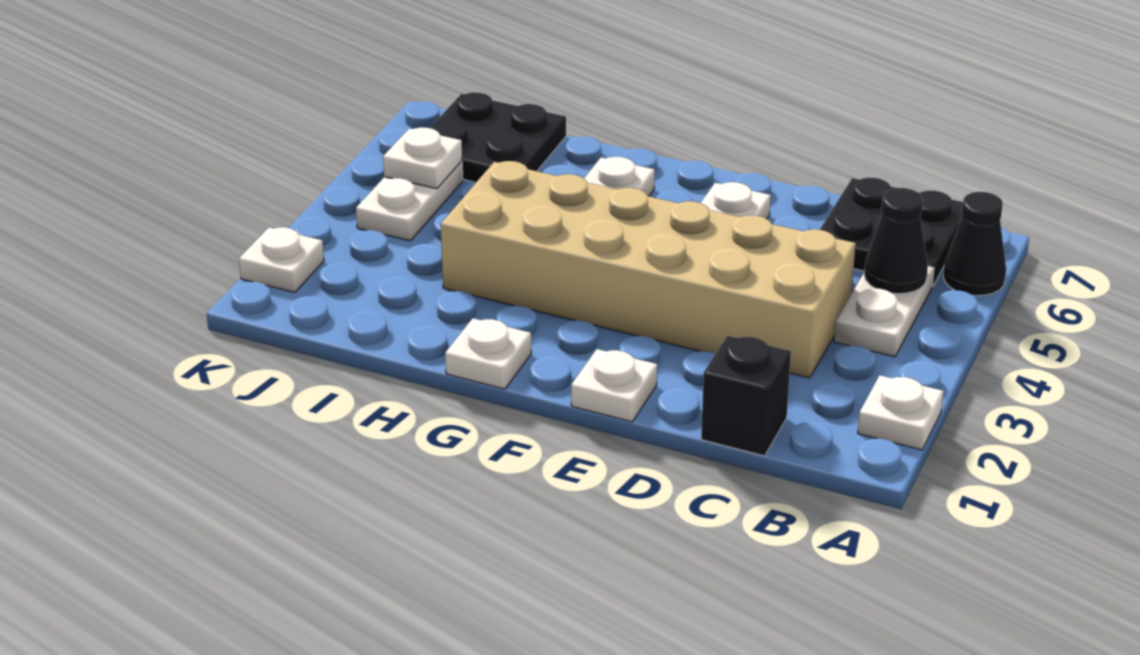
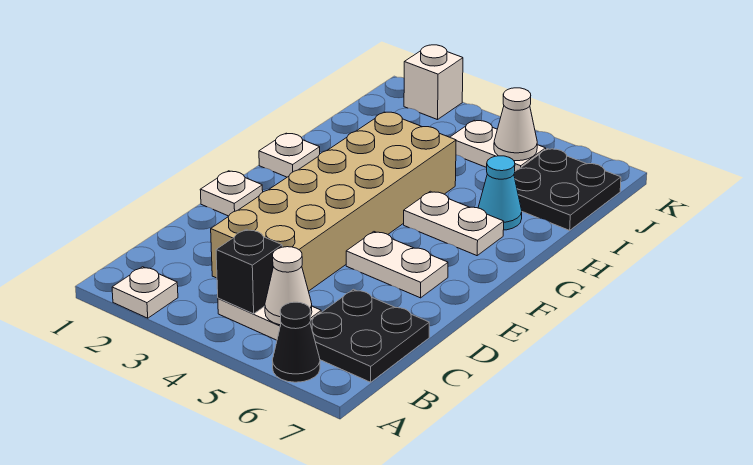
black 1x1 cone [864,188,928,294] -> white 1x1 cone [265,247,312,325]
black 1x1 brick [701,336,791,456] -> black 1x1 brick moved to [216,229,282,314]
none -> cyan 1x1 cone [478,156,522,230]
white 1x1 plate [383,127,462,189] -> white 1x1 cone [494,88,537,161]
white 1x1 plate [239,227,324,292] -> white 1x1 brick [404,45,463,120]

